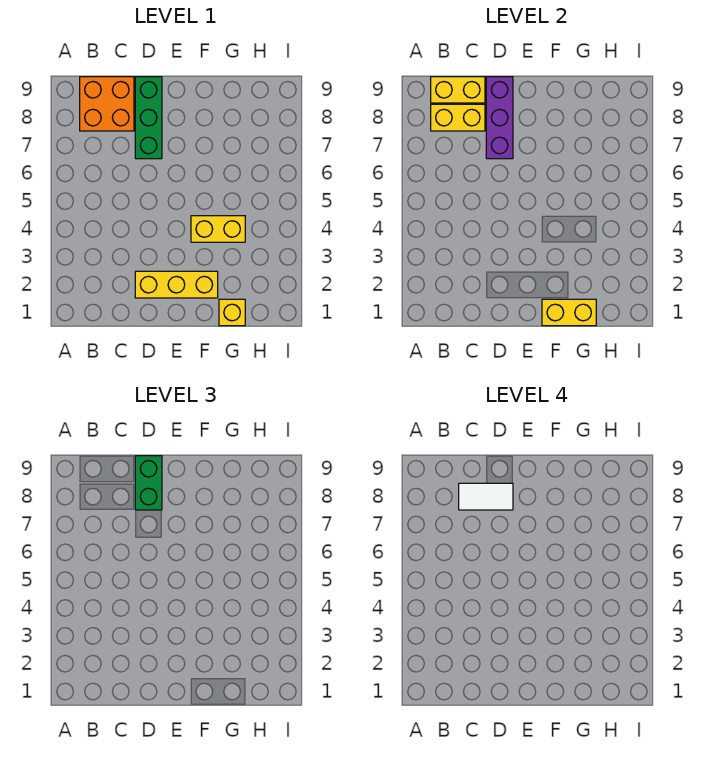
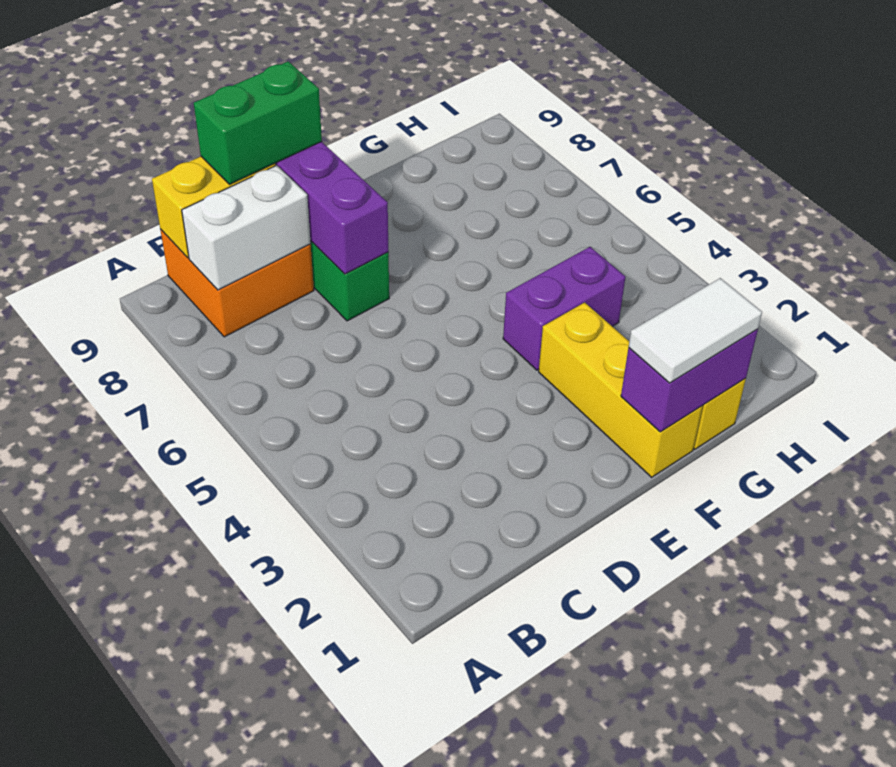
yellow 1x2 brick [431,104,485,131] -> white 1x2 brick [182,165,311,290]
white 1x2 tile [459,483,513,510] -> white 1x2 tile moved to [629,278,762,383]
yellow 1x3 brick [135,271,218,298] -> yellow 1x3 brick turned to [539,302,703,477]
green 1x2 brick [135,456,162,510] -> green 1x2 brick turned to [194,61,322,184]
yellow 1x2 brick [542,299,596,326] -> purple 1x2 brick [621,329,758,432]
yellow 1x2 brick [191,216,245,242] -> purple 1x2 brick [503,247,625,370]

